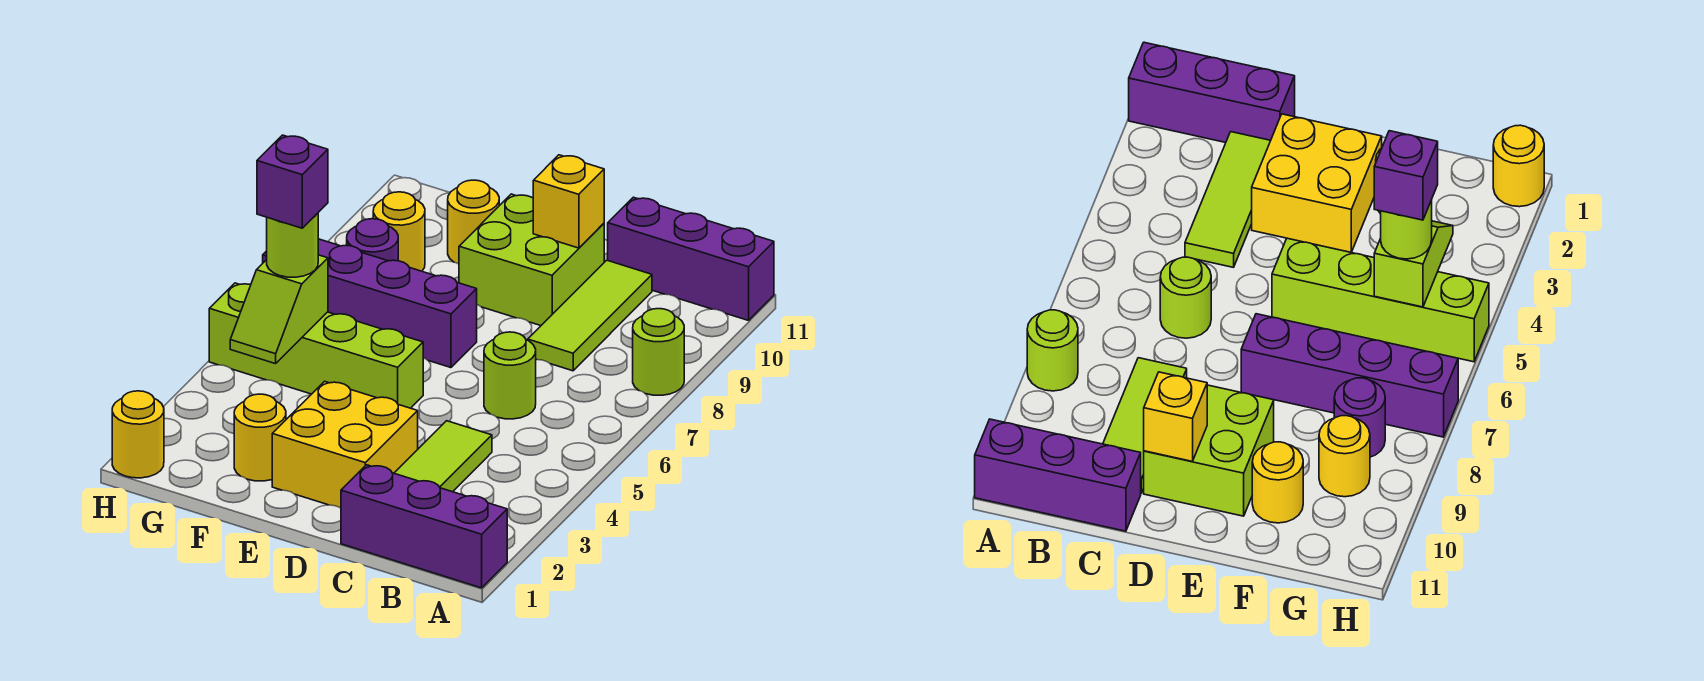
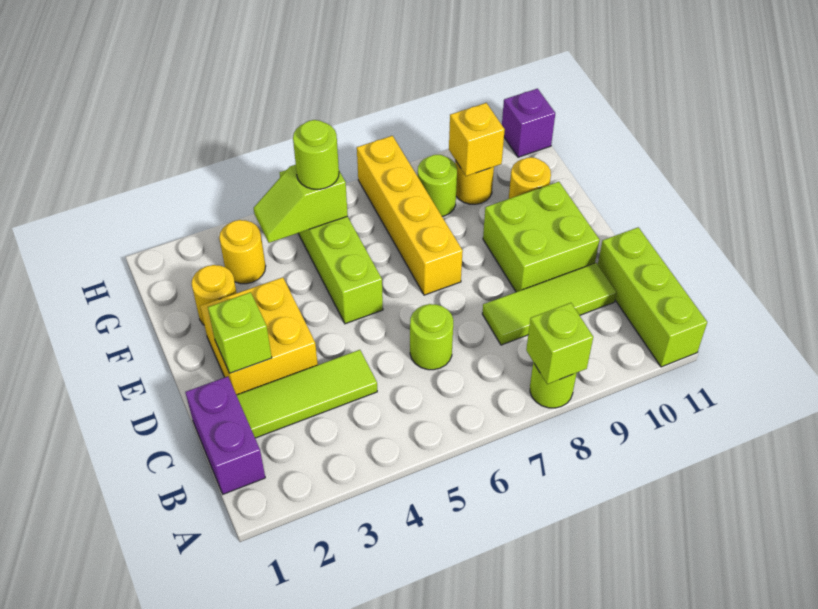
purple 1x3 brick [341,465,507,588] -> purple 1x2 brick [185,376,265,494]
none -> lime 1x1 brick [526,303,593,384]
purple 1x3 brick [608,197,774,320] -> lime 1x3 brick [598,227,707,367]
none -> lime 1x1 brick [208,292,272,373]
yellow 1x1 brick [533,155,604,248] -> yellow 1x1 brick moved to [449,103,505,176]
purple 1x4 brick [263,239,477,368] -> yellow 1x4 brick [357,136,463,295]
purple 1x1 brick [257,135,328,228] -> purple 1x1 brick moved to [502,89,555,157]
purple 1x1 round brick [347,219,398,261] -> lime 1x1 round brick [418,155,457,216]
yellow 1x1 round brick [112,391,164,478] -> yellow 1x1 round brick moved to [219,220,266,284]

